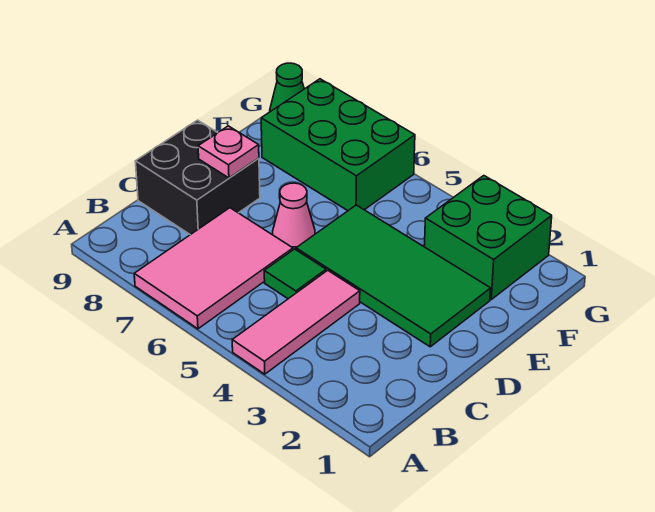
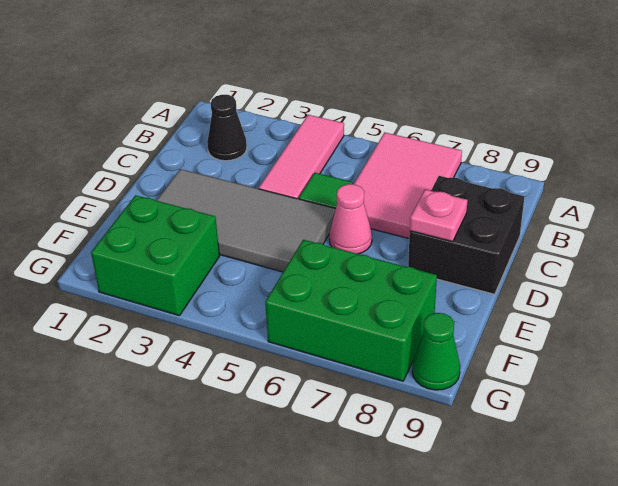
none -> black 1x1 cone [207,95,247,161]
green 2x4 tile [296,205,491,347] -> grey 2x4 tile [156,169,336,272]

